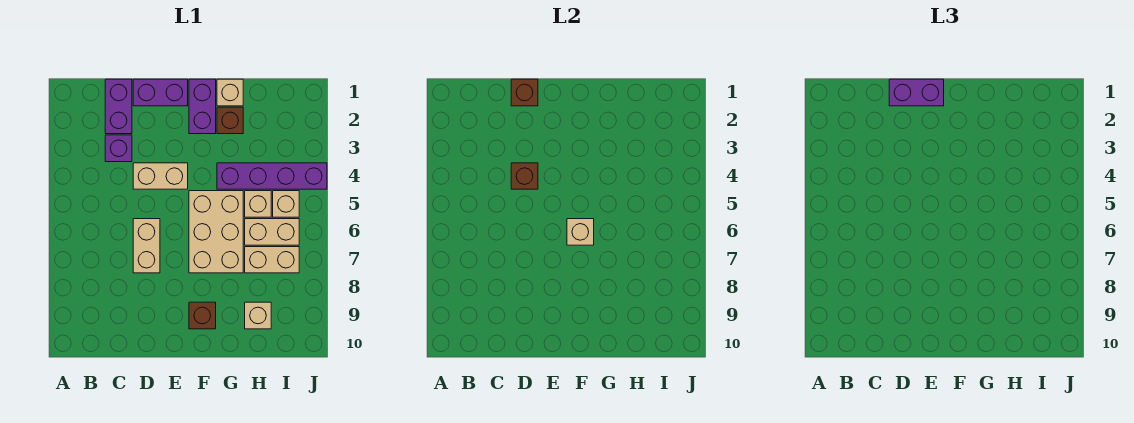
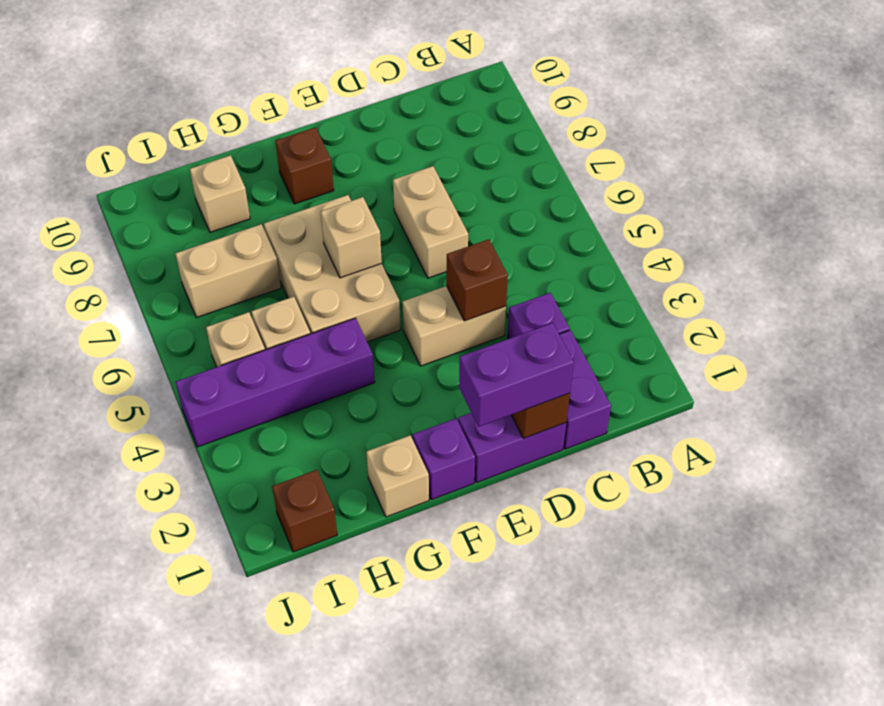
purple 1x2 brick [189,79,216,134] -> purple 1x1 brick [413,418,475,500]
brown 1x1 brick [217,107,243,134] -> brown 1x1 brick moved to [272,470,337,552]
tan 1x2 brick [245,219,299,245] -> none

